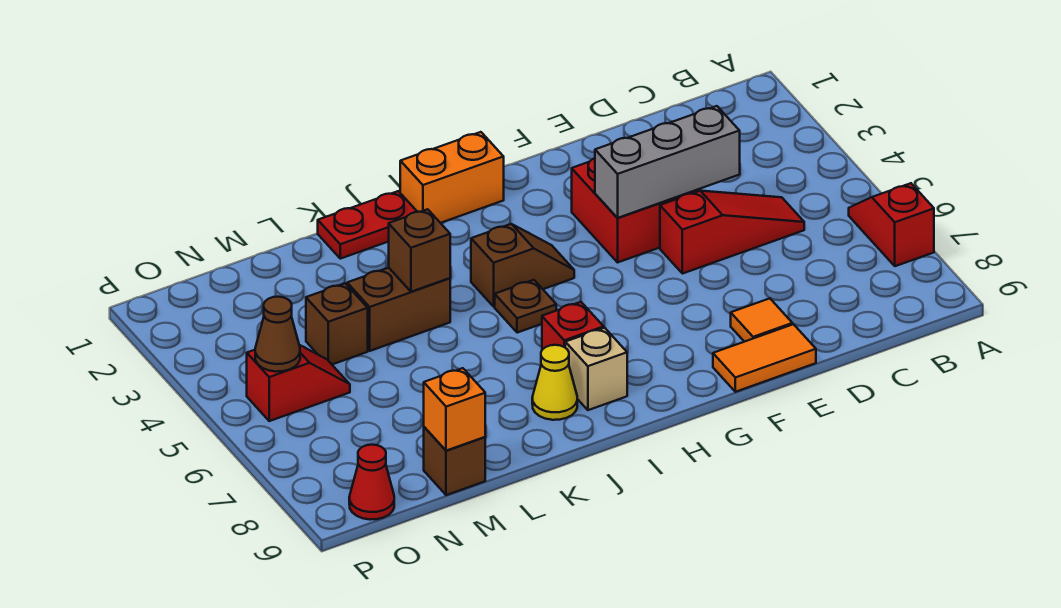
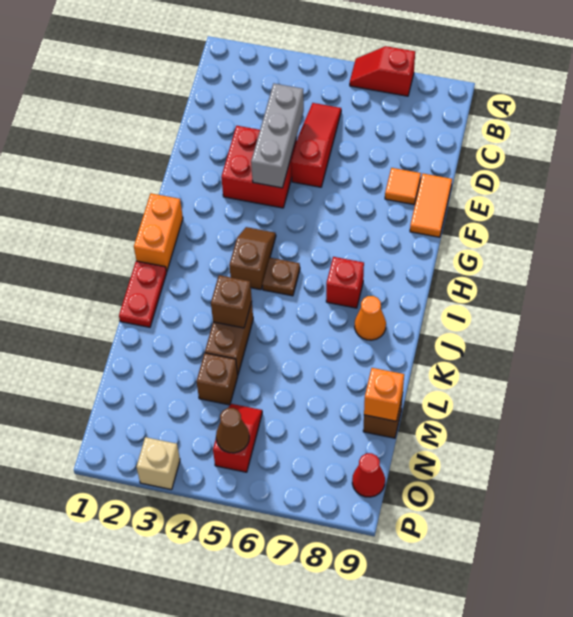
tan 1x1 brick [565,328,627,410] -> tan 1x1 brick moved to [136,437,180,490]
yellow 1x1 cone [532,345,577,420] -> orange 1x1 cone [355,296,386,340]

